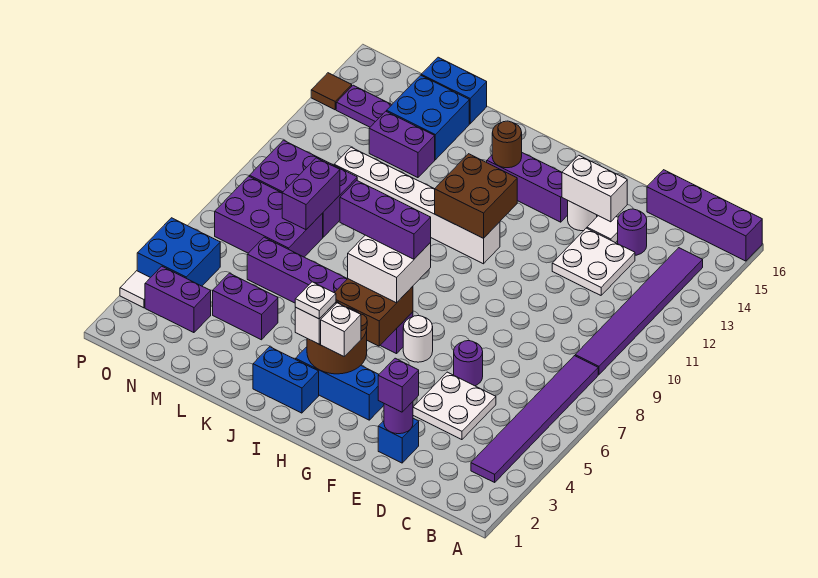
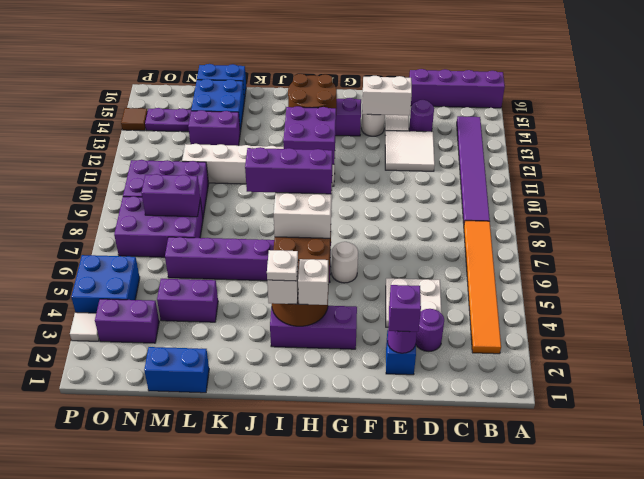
purple 1x6 tile [471,356,598,482] -> orange 1x6 tile [464,221,501,354]
white 2x2 plate [552,228,635,295] -> white 2x2 tile [385,131,435,171]
purple 1x1 round brick [454,341,483,386] -> purple 1x1 round brick moved to [416,309,444,351]
blue 1x3 brick [295,347,384,420] -> purple 1x3 brick [270,306,357,349]
brown 2x2 brick [435,154,517,238] -> purple 2x2 brick [283,106,336,164]
blue 1x2 brick [253,347,319,413] -> blue 1x2 brick moved to [144,347,209,393]
brown 1x1 round brick [492,121,522,168] -> brown 2x2 round brick [288,74,337,109]
purple 1x2 brick [282,158,340,230] -> purple 1x2 brick turned to [142,174,200,217]

